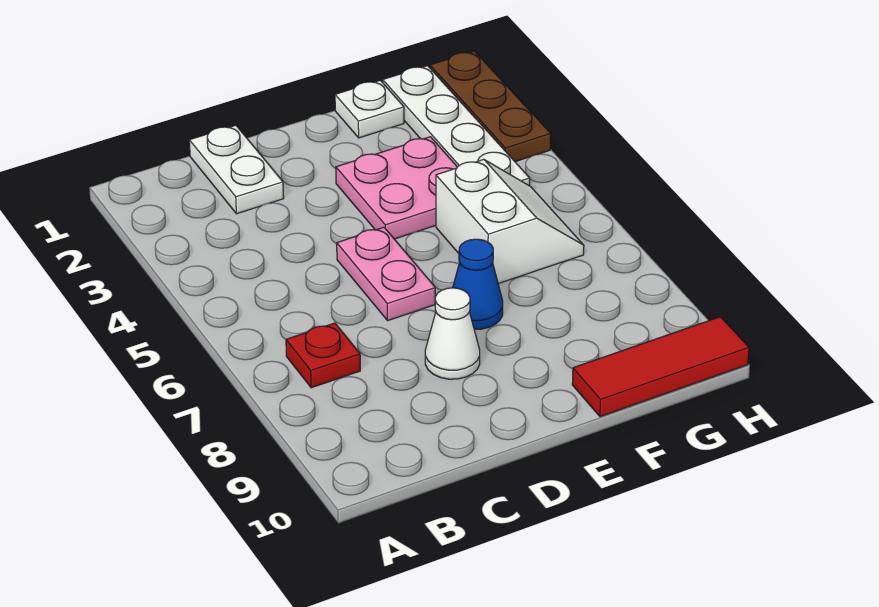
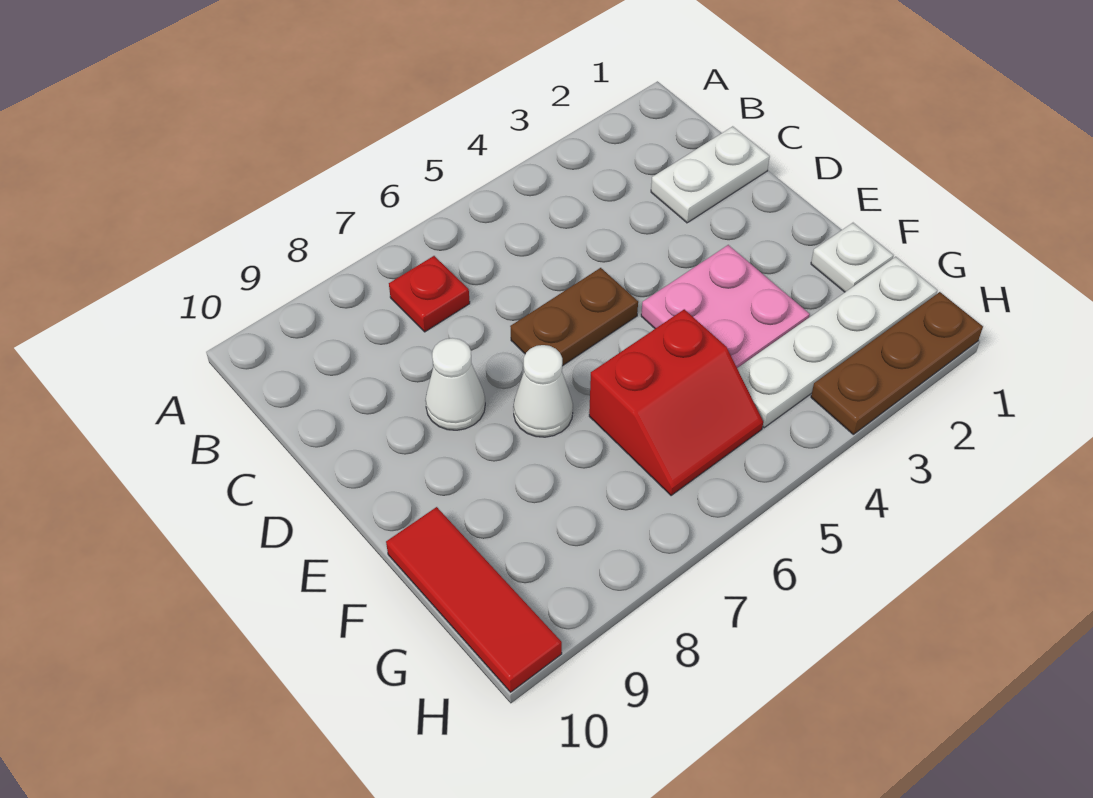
pink 1x2 plate [337,227,435,321] -> brown 1x2 plate [510,268,638,366]
blue 1x1 cone [453,239,503,329] -> white 1x1 cone [513,345,573,437]
white 2x2 slope [436,159,584,284] -> red 2x2 slope [589,309,763,496]

